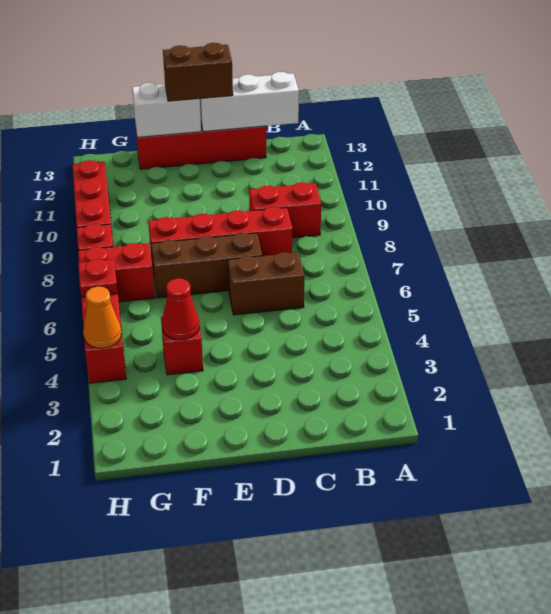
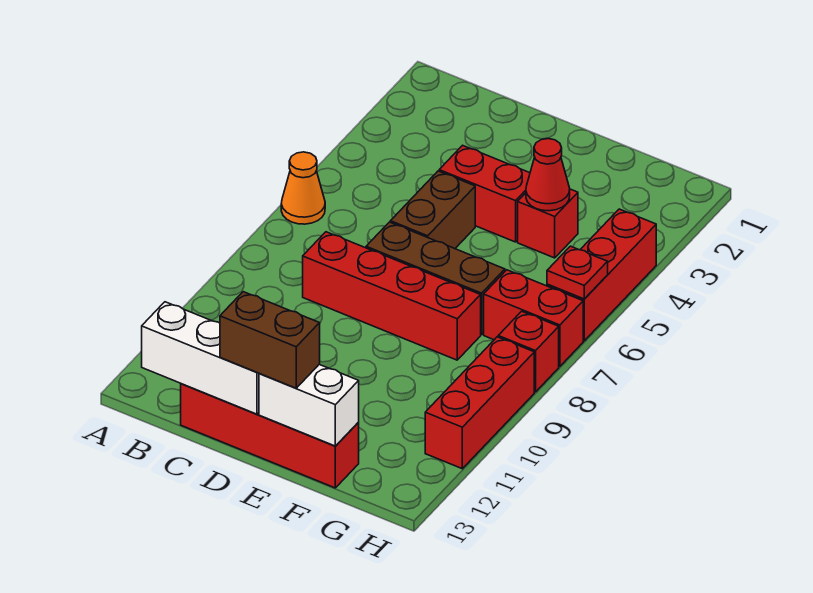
red 1x2 brick [249,182,321,238] -> red 1x2 brick moved to [439,145,530,242]
brown 1x2 brick [228,252,305,315] -> brown 1x2 brick turned to [390,171,475,249]
orange 1x1 cone [83,287,121,348] -> orange 1x1 cone moved to [281,152,325,224]

